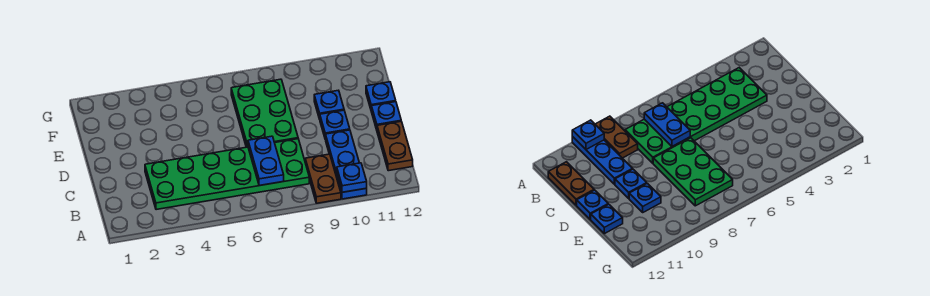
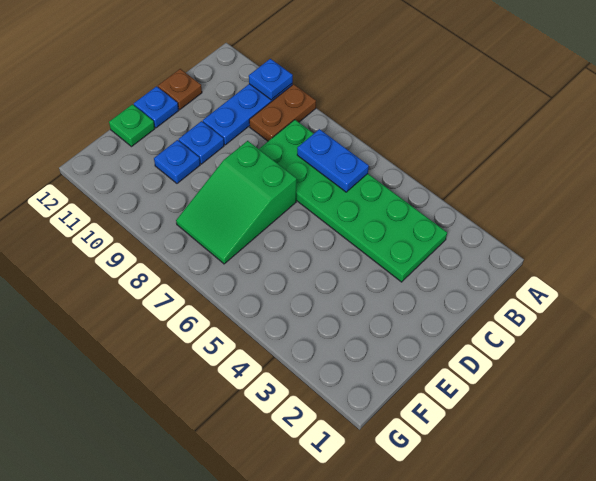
blue 1x2 plate [248,136,284,186] -> blue 1x2 plate turned to [297,129,369,192]
brown 1x2 plate [377,121,413,171] -> brown 1x1 plate [158,69,202,110]
green 2x3 plate [231,79,298,147] -> green 2x3 slope [176,141,297,264]
blue 1x1 plate [366,82,396,109] -> green 1x1 plate [109,104,155,147]

